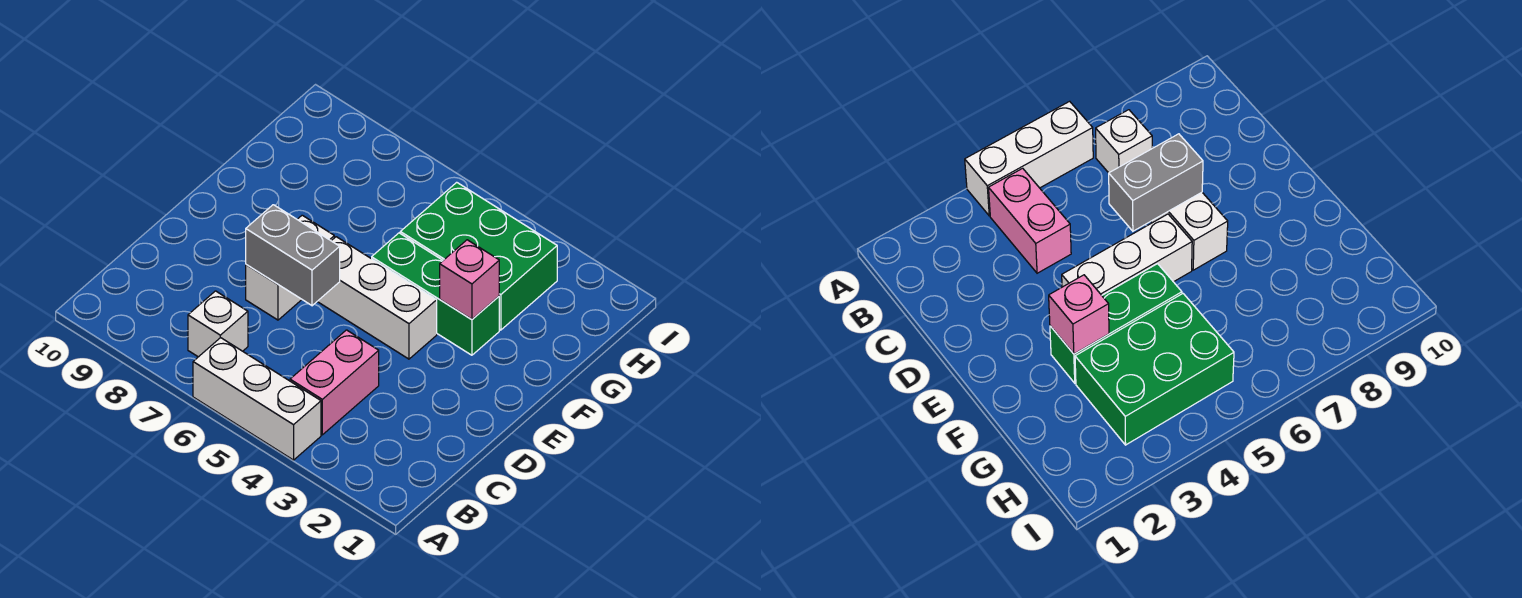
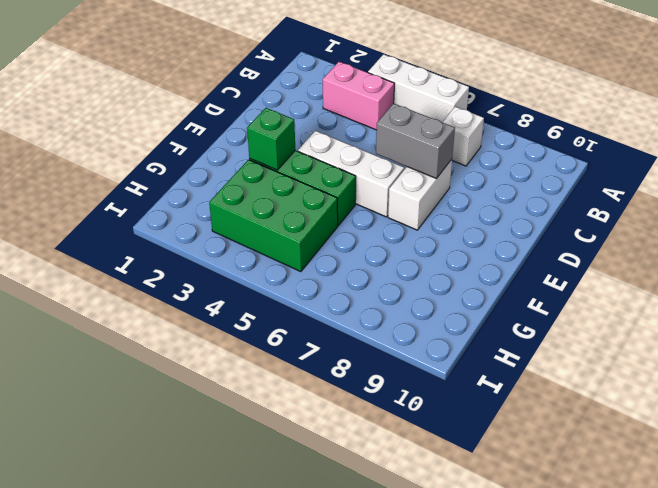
pink 1x2 brick [290,330,379,435] -> pink 1x2 brick turned to [323,62,394,130]
pink 1x1 brick [440,240,499,319] -> green 1x1 brick [247,108,295,170]

